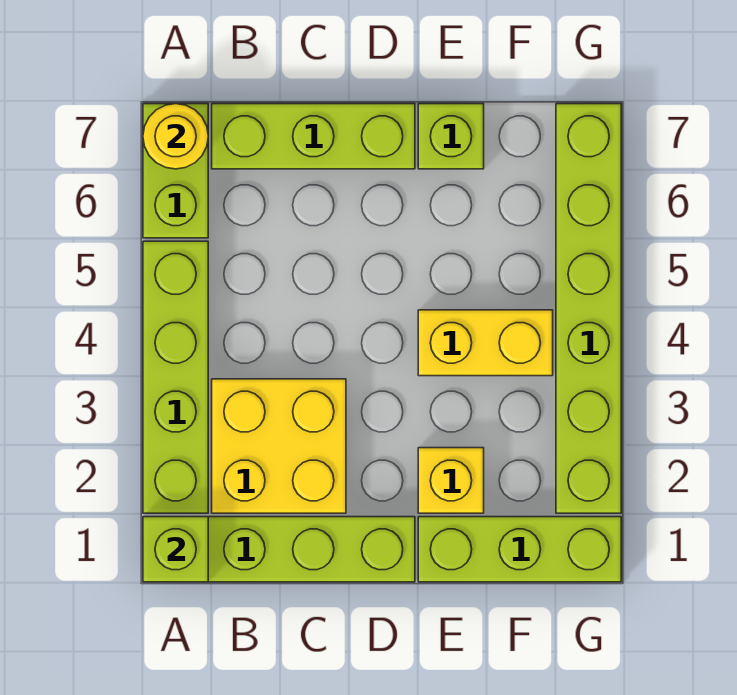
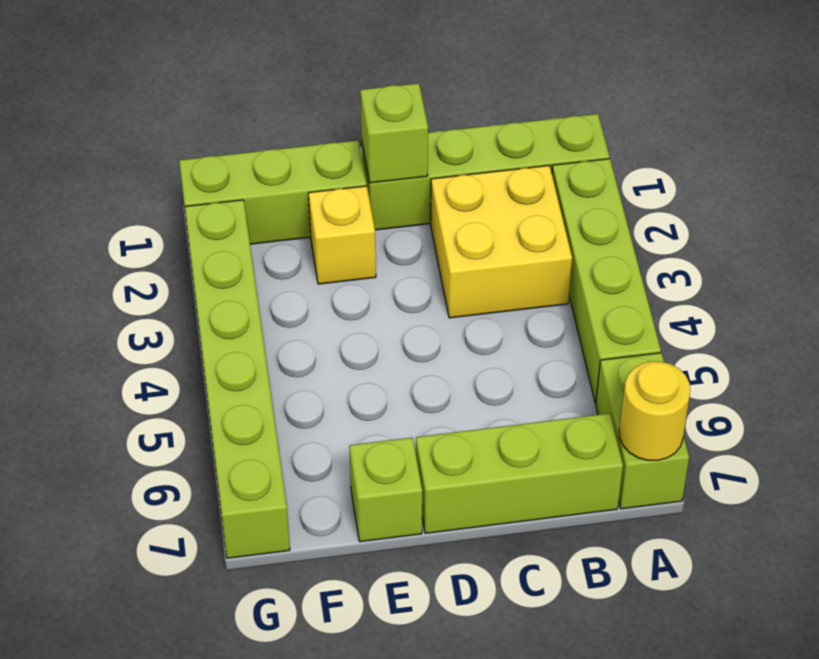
lime 1x1 brick [143,517,208,582] -> lime 1x1 brick moved to [360,83,428,183]
yellow 1x2 brick [418,310,553,376] -> none

